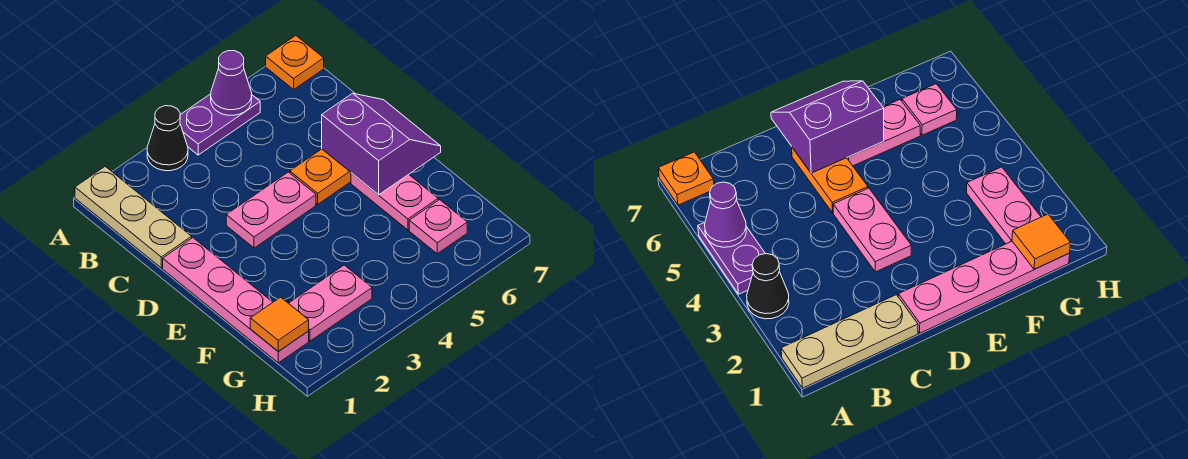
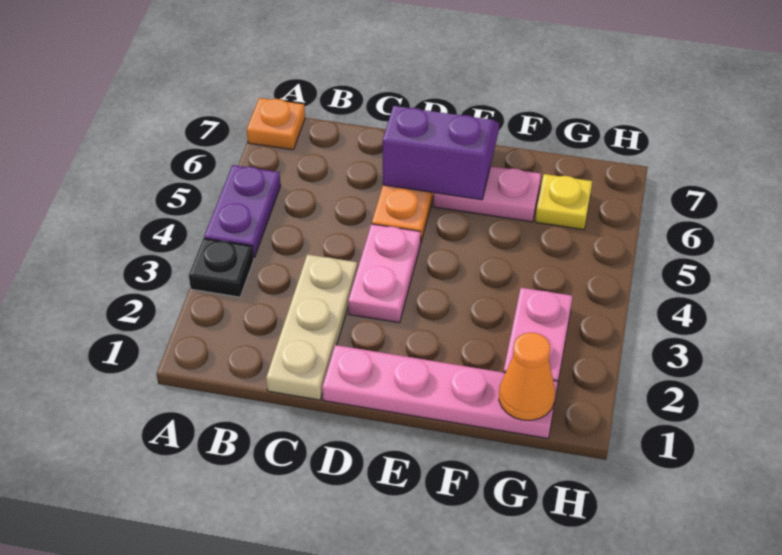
tan 1x3 plate [75,166,192,268] -> tan 1x3 plate turned to [266,254,357,400]
black 1x1 cone [147,106,188,171] -> black 1x1 plate [189,238,254,297]
purple 1x1 cone [211,51,252,115] -> none
orange 1x1 tile [250,297,309,351] -> orange 1x1 cone [499,332,555,420]
pink 1x1 plate [409,200,467,254] -> yellow 1x1 plate [535,174,592,230]

